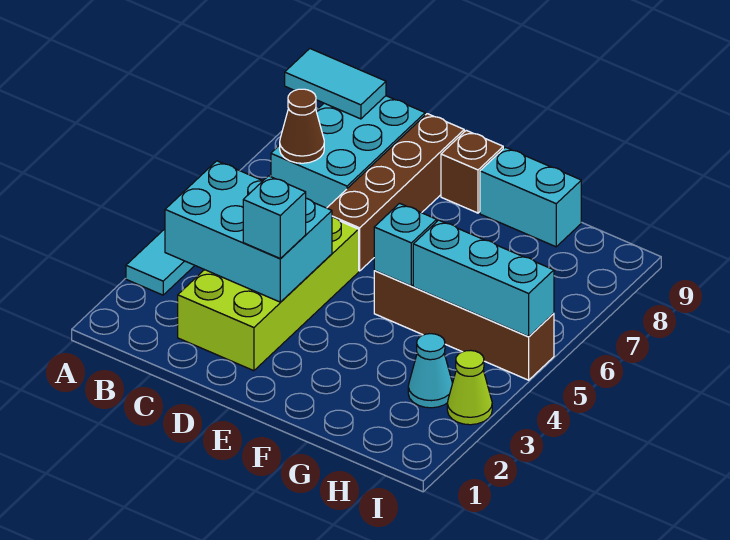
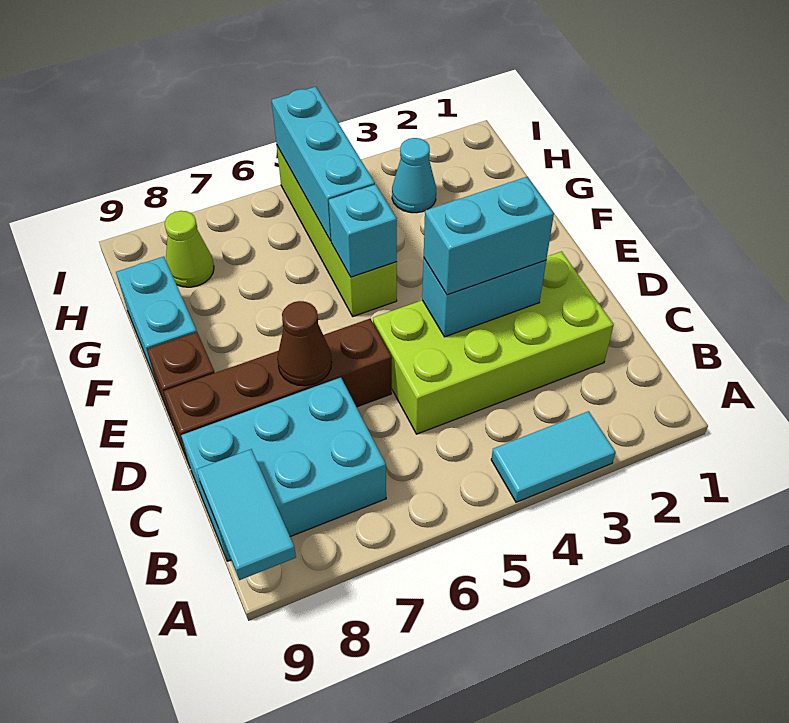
cyan 2x3 brick [165,161,332,302] -> cyan 1x2 brick [422,259,546,337]
brown 1x1 cone [280,89,324,163] -> brown 1x1 cone moved to [277,301,332,386]
cyan 1x1 brick [243,176,306,259] -> cyan 1x2 brick [424,177,554,295]
brown 1x4 brick [374,271,554,380] -> lime 1x4 brick [277,146,397,316]
lime 1x1 cone [447,350,492,425] -> lime 1x1 cone moved to [165,211,214,287]

